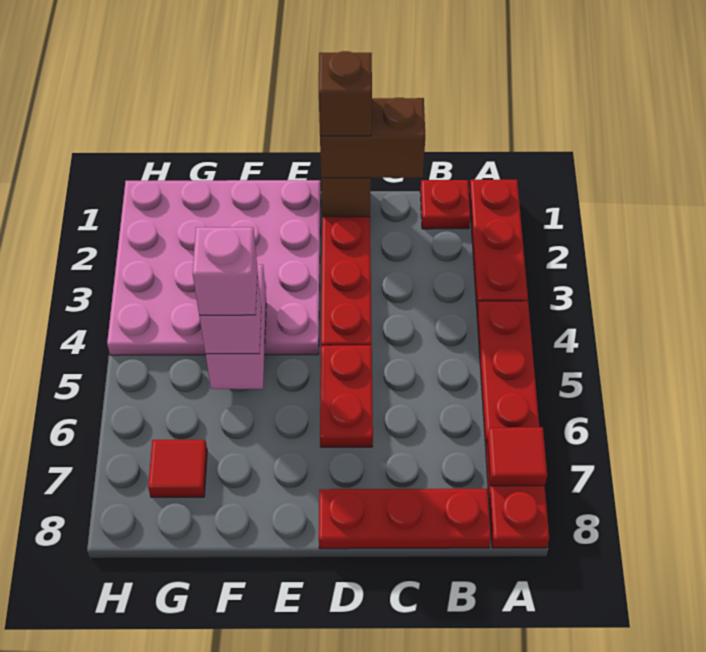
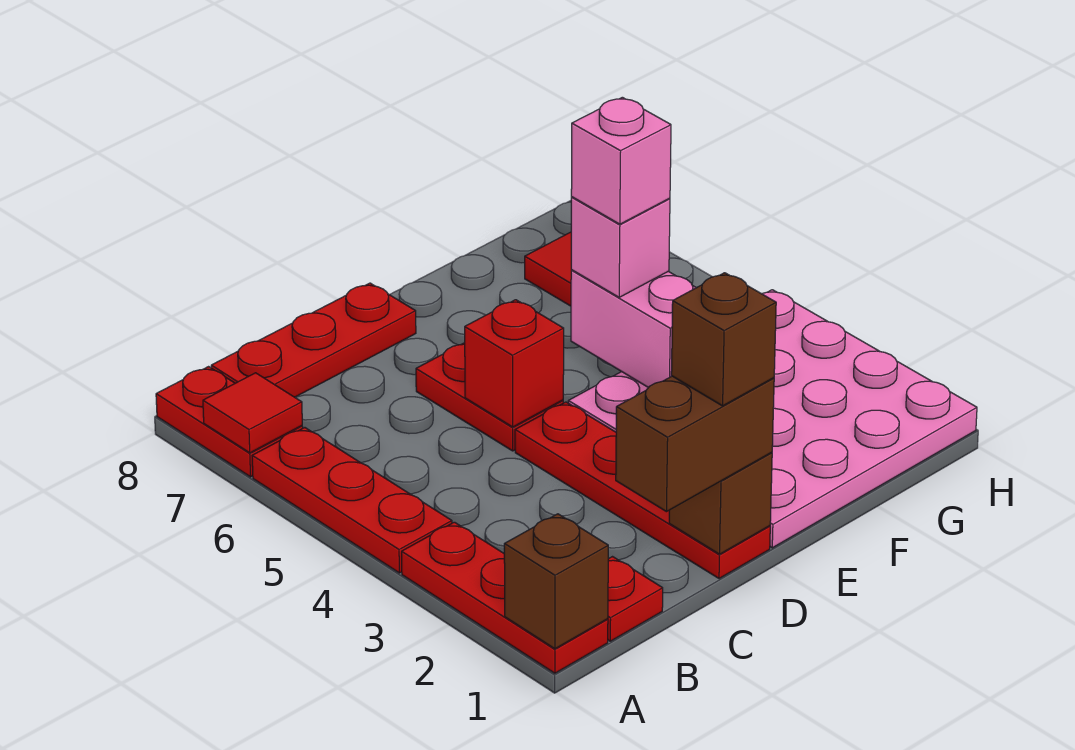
none -> brown 1x1 brick [504,514,608,649]
none -> red 1x1 brick [465,300,564,427]

